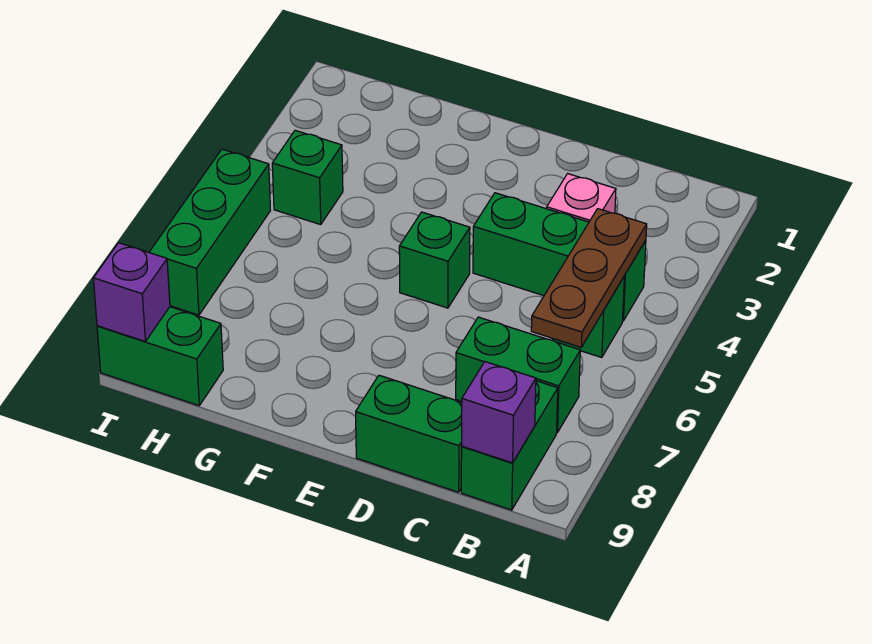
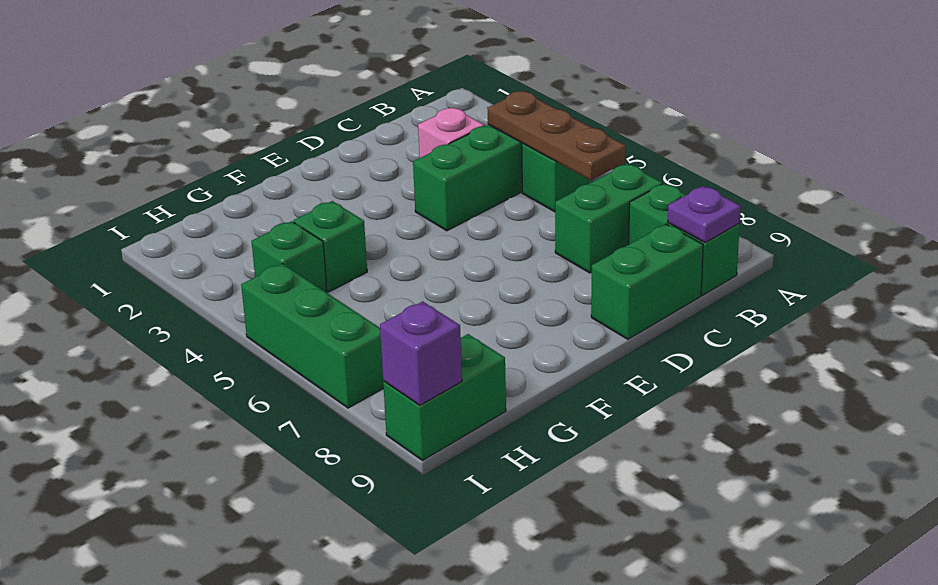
purple 1x1 brick [462,362,536,463] -> purple 1x1 plate [668,186,741,243]
green 1x1 brick [399,212,470,308] -> green 1x1 brick moved to [293,201,367,292]

